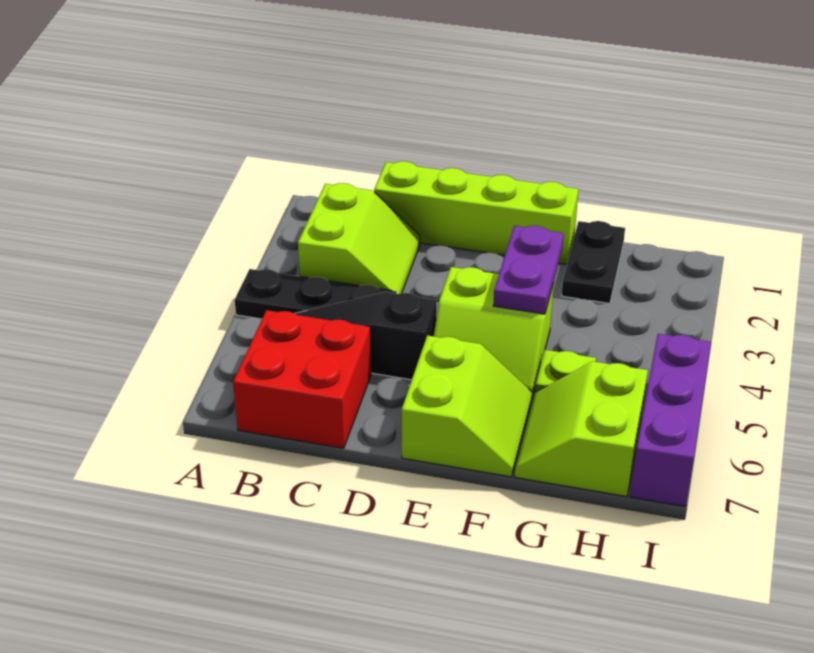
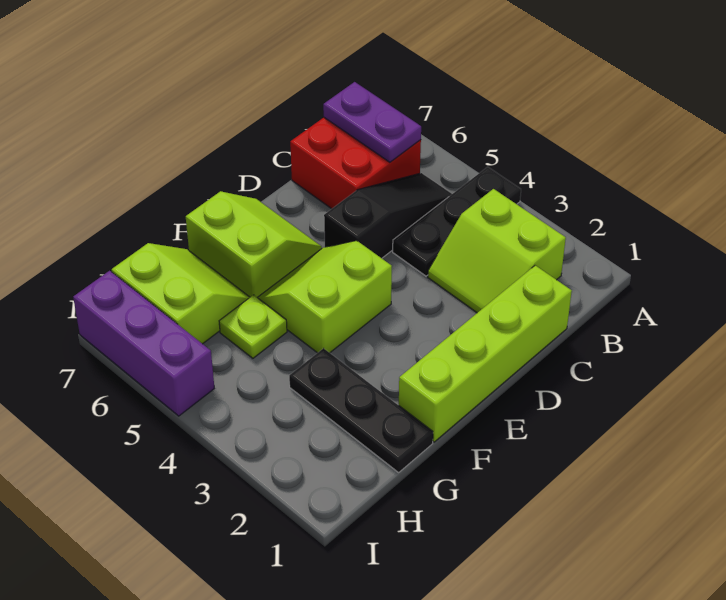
lime 2x2 slope [402,335,532,477] -> lime 2x2 slope turned to [186,191,322,297]
purple 1x2 plate [493,226,564,314] -> purple 1x2 plate moved to [323,82,421,162]
black 1x2 plate [562,221,625,303] -> black 1x3 plate [289,348,433,472]

